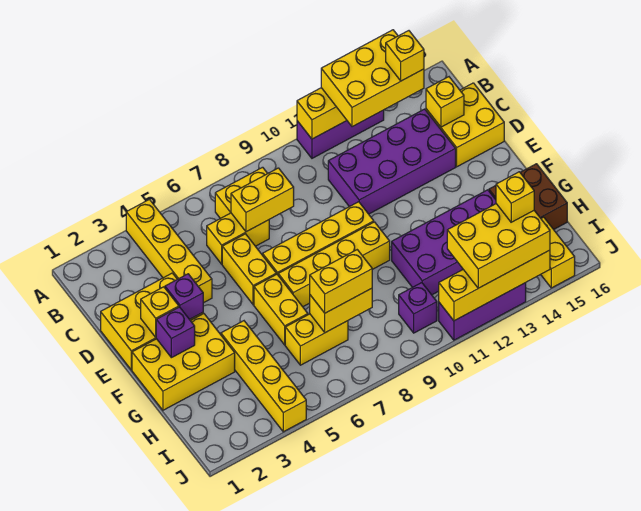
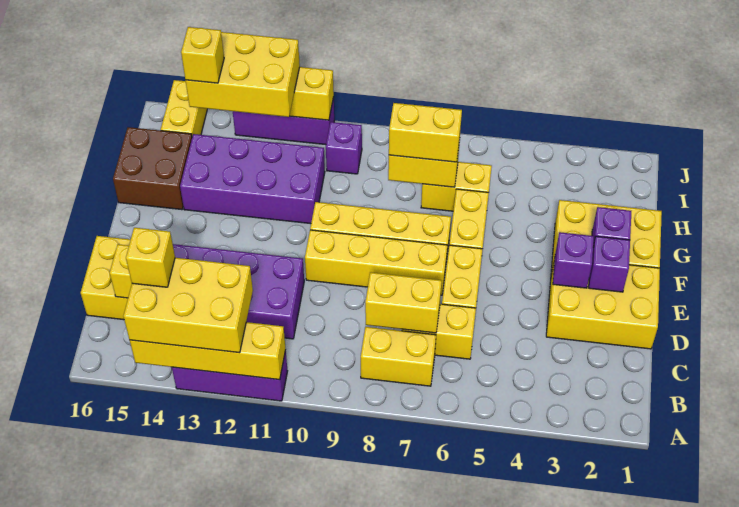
yellow 1x4 brick [126,199,212,303] -> none
yellow 1x1 brick [141,287,179,337] -> purple 1x1 brick [589,236,630,292]
yellow 1x4 brick [221,321,306,432] -> none

